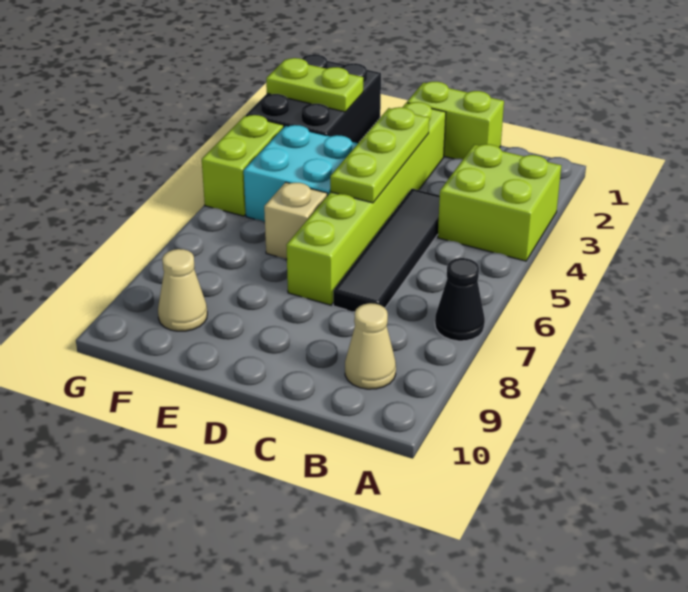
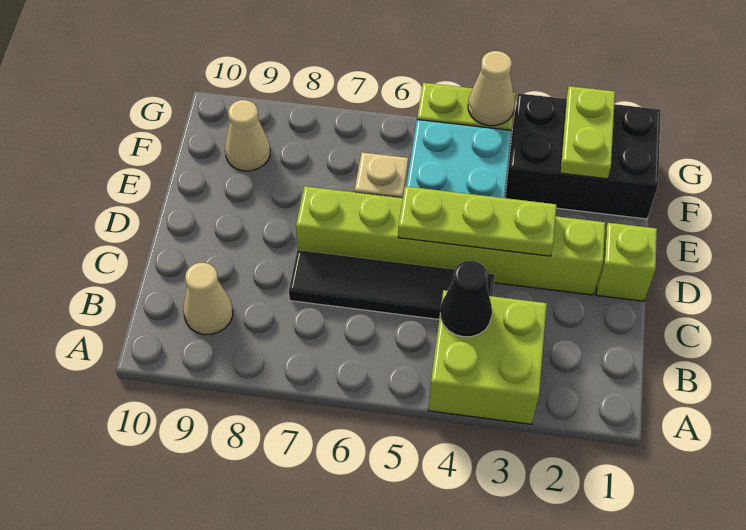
black 1x1 cone [435,258,485,341] -> black 1x1 cone moved to [440,261,492,337]
lime 1x2 brick [407,82,504,159] -> lime 1x1 brick [596,223,657,301]
none -> tan 1x1 cone [468,51,515,126]

